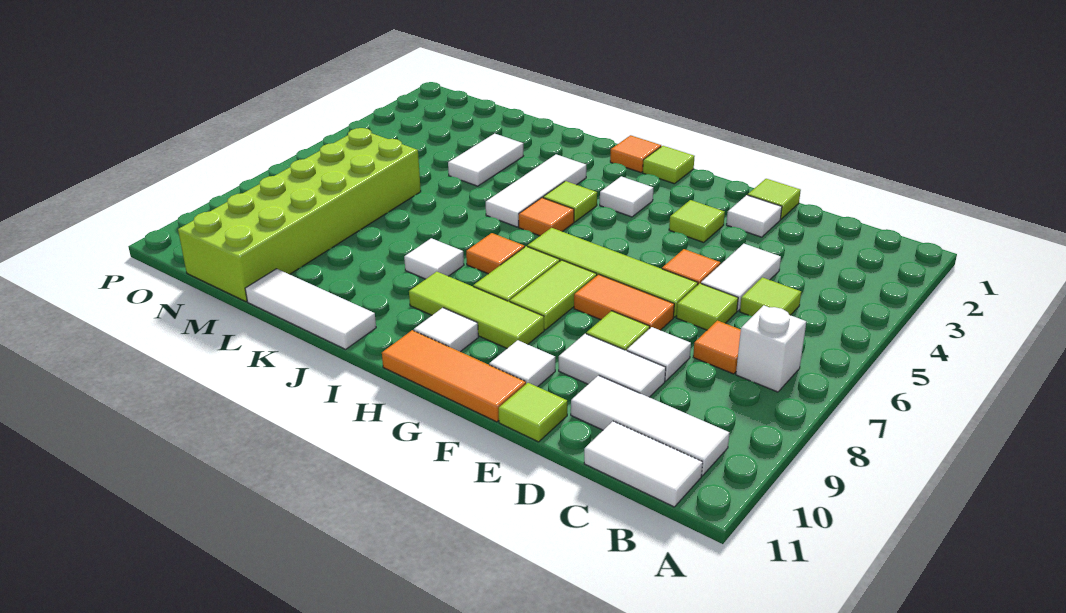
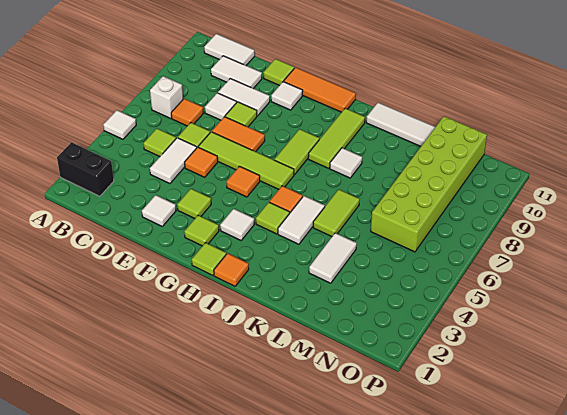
none -> black 1x2 brick [57,142,114,196]
white 1x3 tile [571,375,729,476] -> white 1x2 tile [211,56,262,89]
lime 1x1 tile [748,179,801,219] -> lime 1x1 tile moved to [184,215,219,246]
lime 1x2 tile [510,260,597,330] -> lime 1x2 tile moved to [313,189,360,237]
lime 1x3 tile [409,272,544,348] -> lime 1x3 tile turned to [308,108,365,168]
white 1x1 tile [414,308,478,352] -> white 1x1 tile moved to [103,110,136,139]
orange 1x1 tile [466,233,524,274] -> orange 1x1 tile moved to [227,166,260,197]
white 1x3 tile [486,154,586,227] -> white 1x2 tile [278,196,325,244]

